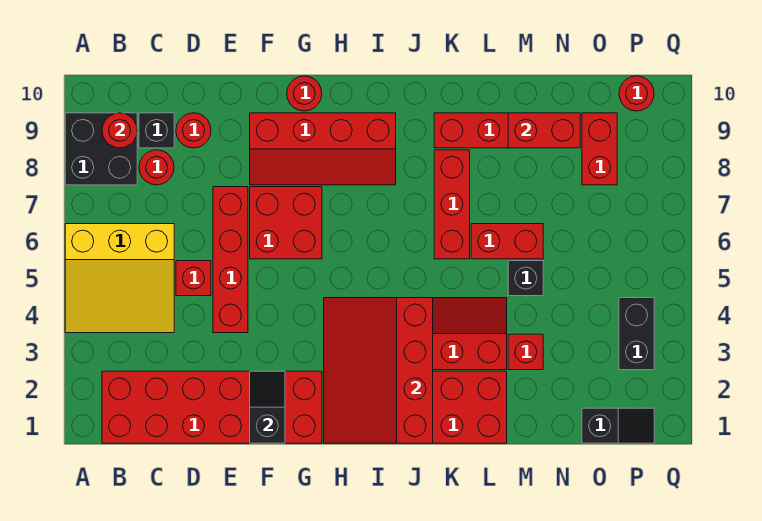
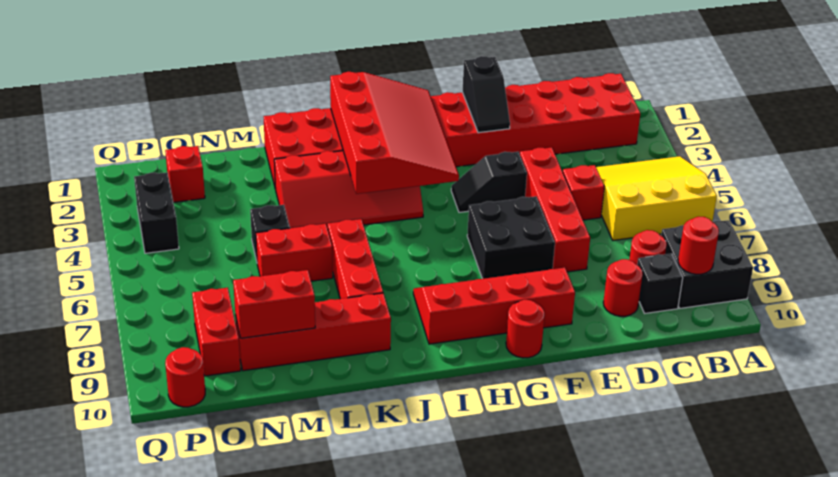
red 2x2 brick [250,187,322,259] -> black 2x2 brick [467,196,555,279]
red 1x1 brick [508,334,543,370] -> red 1x1 brick moved to [165,146,205,202]
black 1x2 slope [582,408,654,443] -> black 1x2 slope moved to [451,152,527,212]

